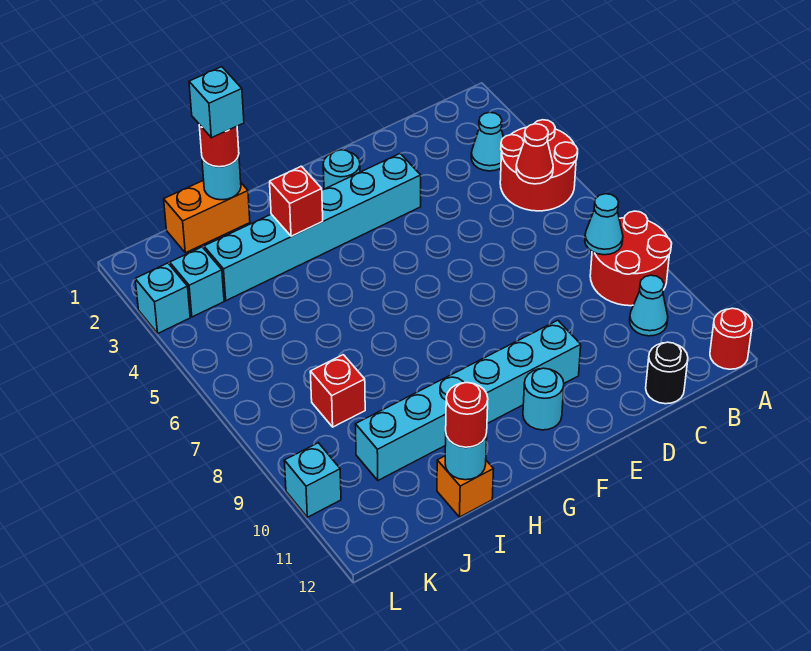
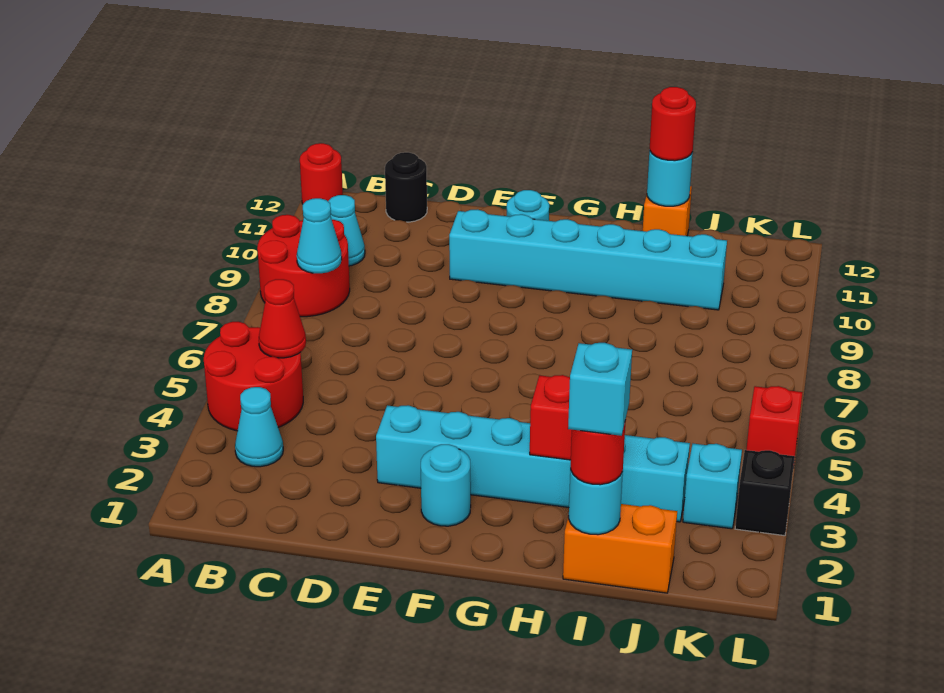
red 1x1 brick [310,355,365,427] -> red 1x1 brick moved to [746,386,803,468]
cyan 1x1 brick [135,263,190,333] -> black 1x1 brick [735,450,795,536]
cyan 1x1 brick [284,443,341,517] -> none

